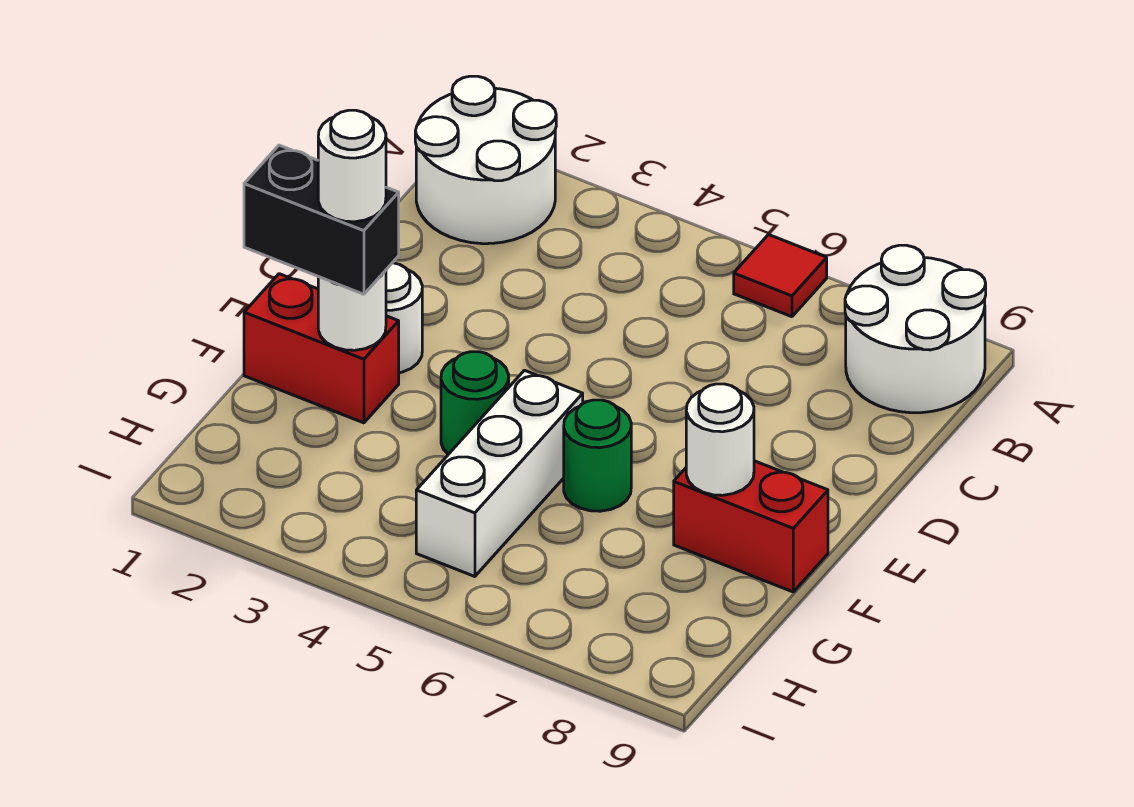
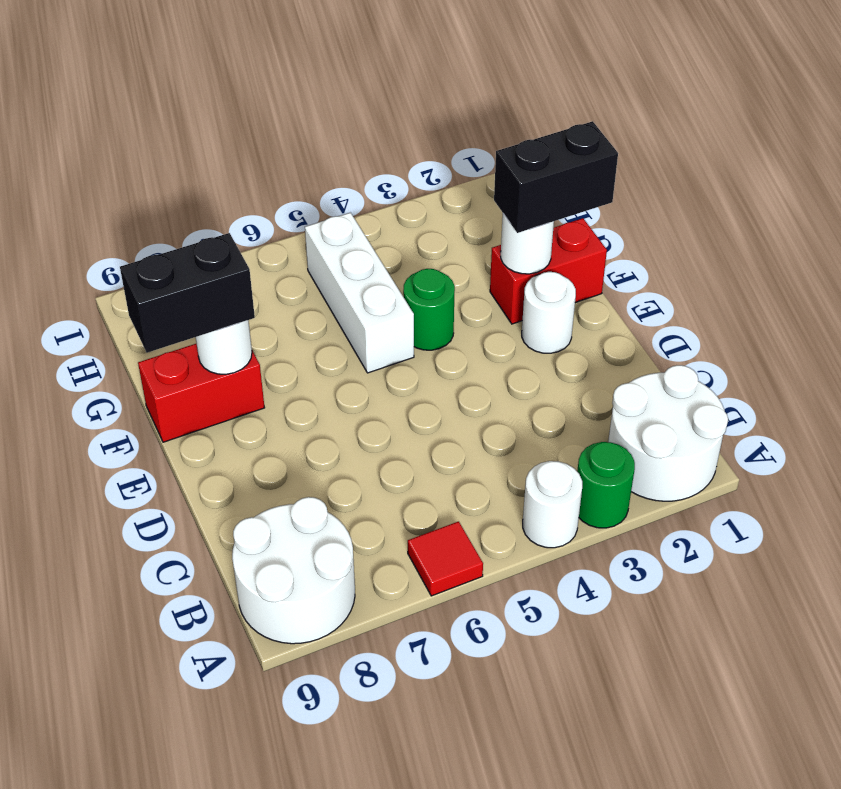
white 1x1 round brick [318,110,386,222] -> white 1x1 round brick moved to [523,461,582,548]
green 1x1 round brick [564,400,631,511] -> green 1x1 round brick moved to [577,442,635,528]
none -> black 1x2 brick [120,233,255,353]

